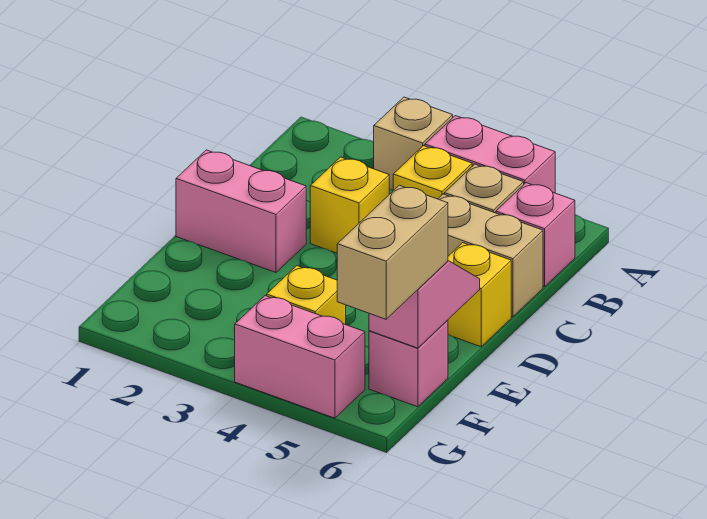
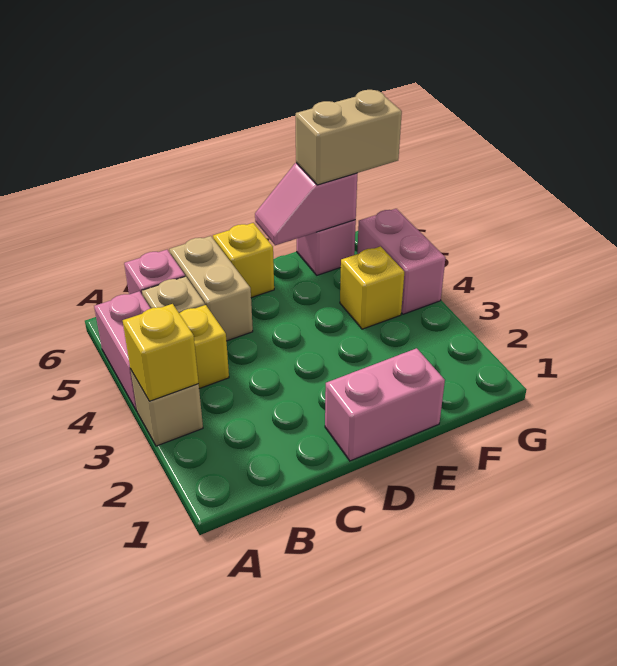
yellow 1x1 brick [310,157,389,253] -> yellow 1x1 brick moved to [123,304,199,401]
pink 1x2 brick [176,150,306,272] -> pink 1x2 brick turned to [325,348,445,461]

